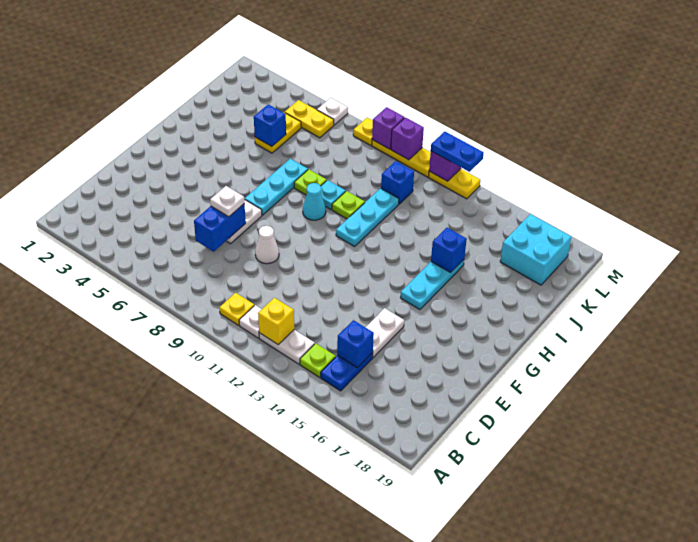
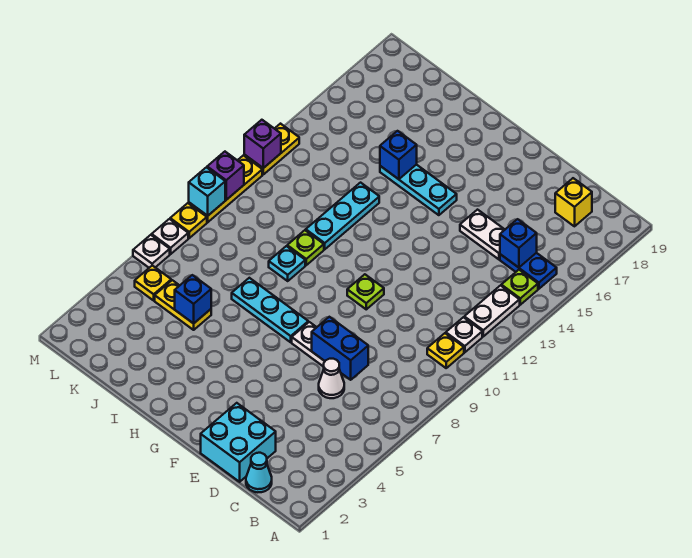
yellow 1x1 brick [258,298,294,344] -> yellow 1x1 brick moved to [555,178,592,226]
white 1x1 plate [210,186,244,217] -> white 1x1 plate moved to [152,219,188,254]
white 1x1 cone [255,226,279,264] -> white 1x1 cone moved to [319,359,344,398]
cyan 1x1 cone [303,183,326,220] -> cyan 1x1 cone moved to [246,453,272,492]
cyan 1x3 plate [336,188,399,247] -> cyan 1x3 plate turned to [306,183,379,249]
lime 1x1 plate [294,169,327,195] -> lime 1x1 plate moved to [347,274,384,309]
blue 1x1 brick [381,161,414,204] -> none
cyan 2x2 brick [500,214,571,285] -> cyan 2x2 brick moved to [201,403,276,482]
yellow 1x2 plate [285,100,334,138] -> yellow 1x1 plate [135,265,171,300]
purple 1x1 brick [372,107,405,149] -> cyan 1x1 brick [189,167,225,216]
blue 1x2 plate [431,132,483,172] -> none

